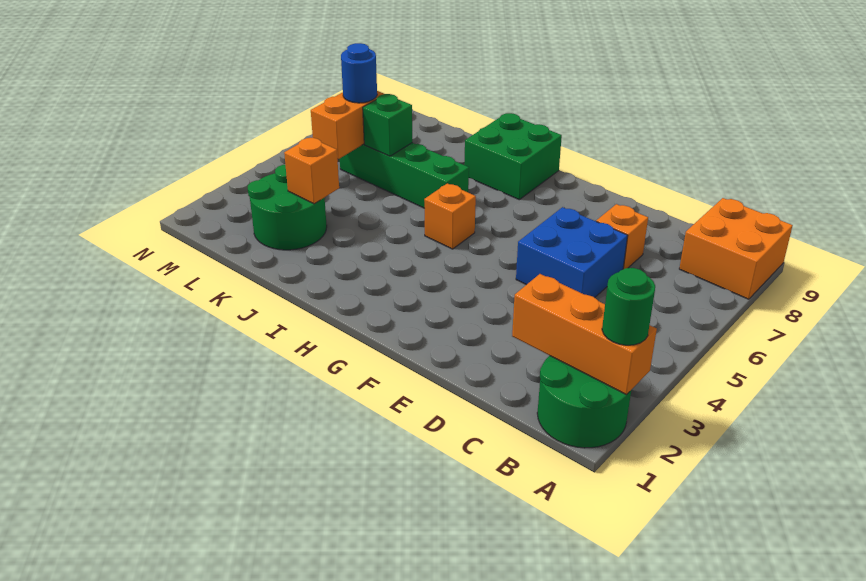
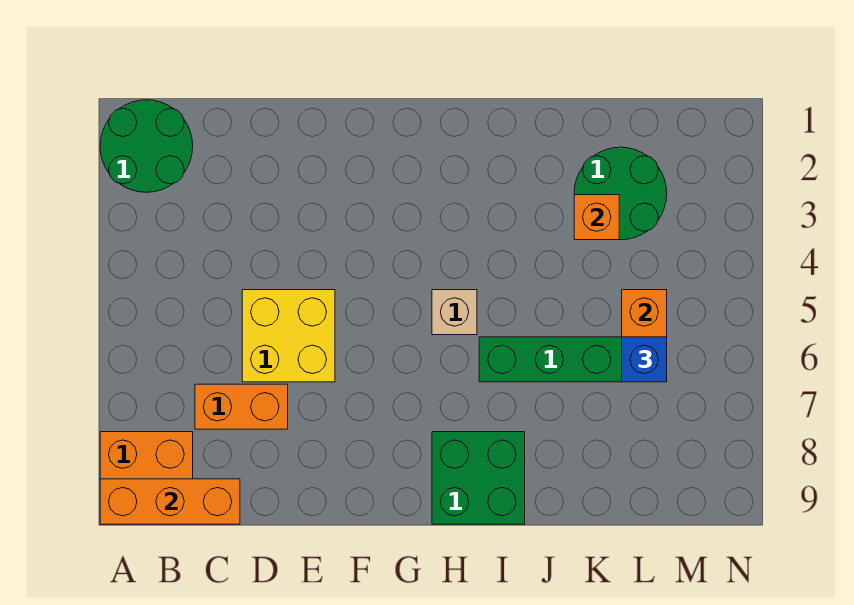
orange 1x3 brick [512,274,657,395] -> orange 1x3 brick moved to [100,479,240,524]
green 1x1 round brick [602,268,655,345] -> none
blue 2x2 brick [516,207,628,298] -> yellow 2x2 brick [242,290,335,382]
orange 1x1 brick [596,204,648,269] -> orange 1x2 brick [195,384,288,429]
orange 1x1 brick [424,183,476,249] -> tan 1x1 brick [432,290,477,335]
green 1x1 brick [363,94,412,156] -> none
blue 1x1 round brick [341,43,377,103] -> blue 1x1 brick [622,337,667,382]

